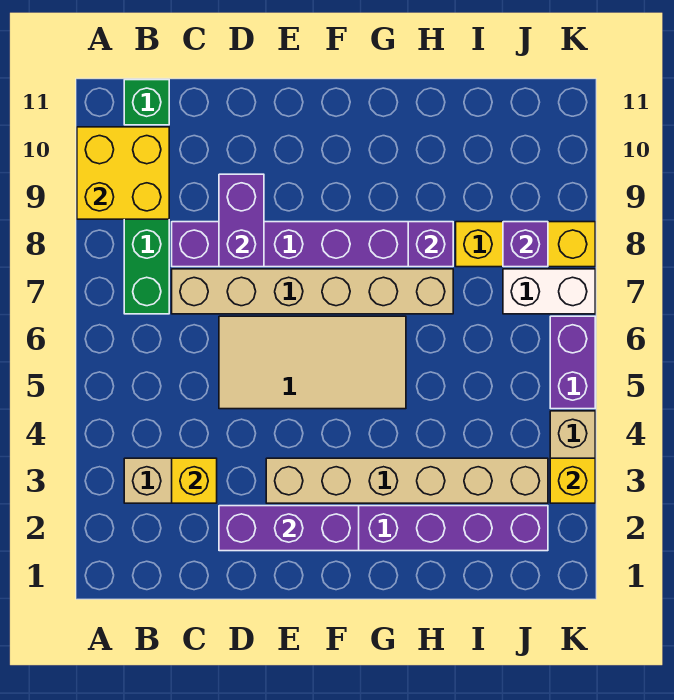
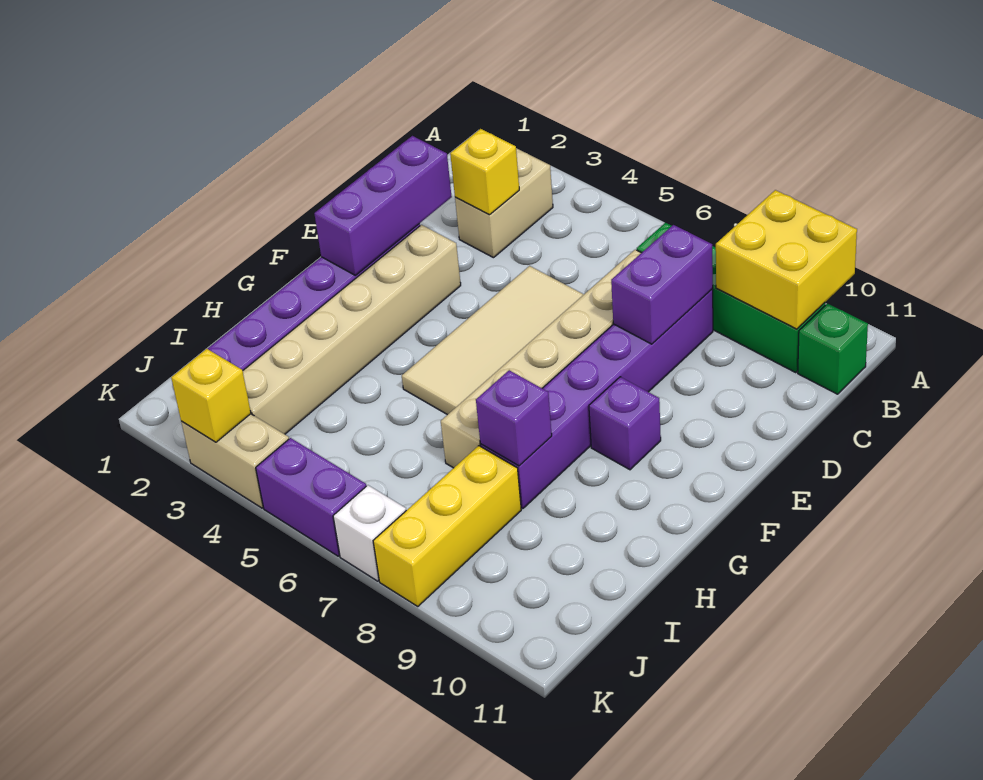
purple 1x2 brick [219,174,264,267] -> purple 1x2 brick turned to [611,225,713,344]
white 1x2 brick [503,269,595,314] -> white 1x1 brick [333,485,406,581]
purple 1x1 brick [503,222,548,267] -> purple 1x1 brick moved to [589,377,661,470]

